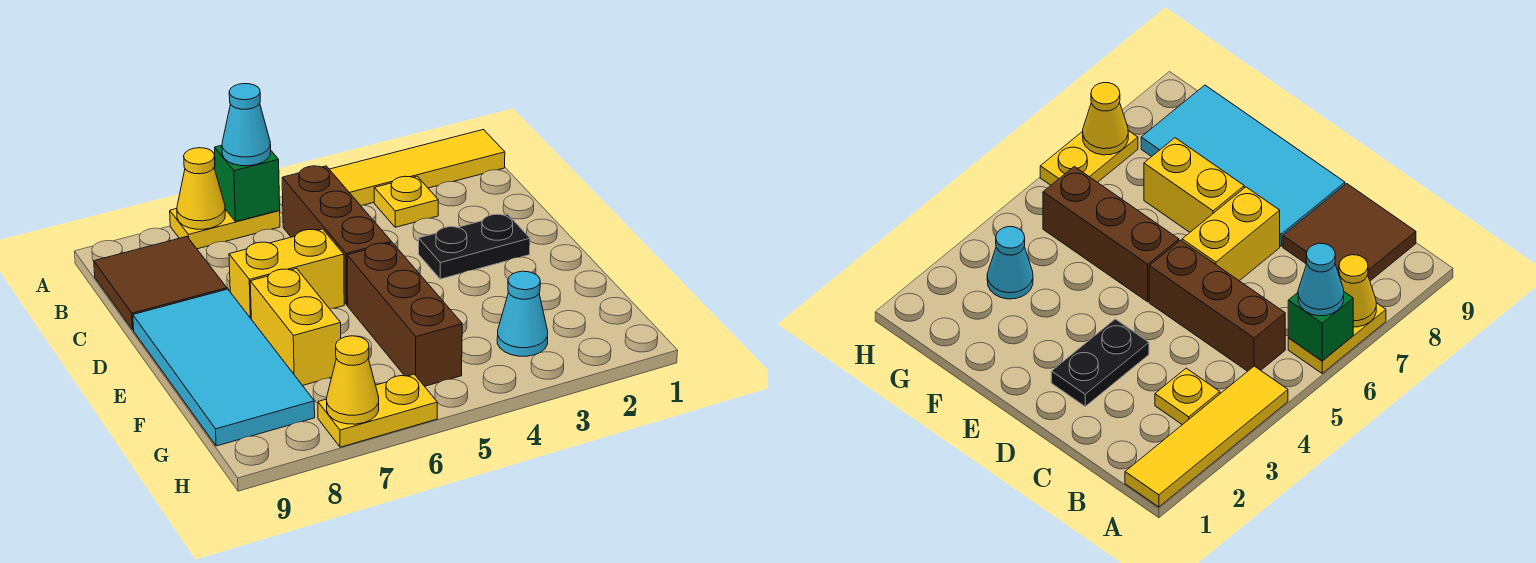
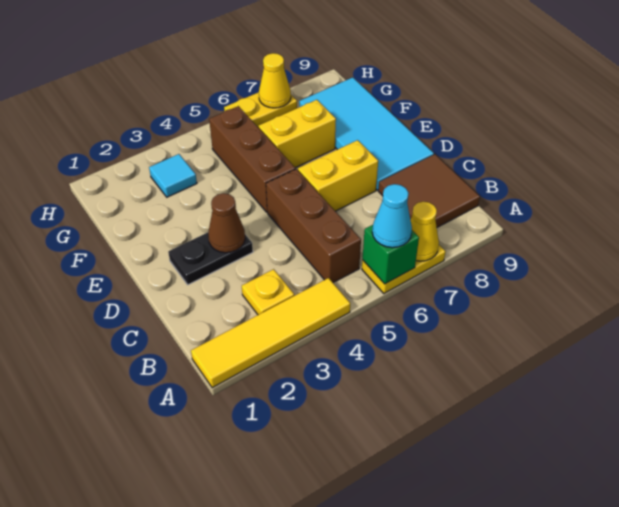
none -> brown 1x1 cone [208,193,245,253]
yellow 1x2 brick [250,268,341,385] -> yellow 1x2 brick turned to [259,100,336,168]
cyan 1x1 cone [497,271,548,356] -> cyan 1x1 tile [149,154,197,197]

